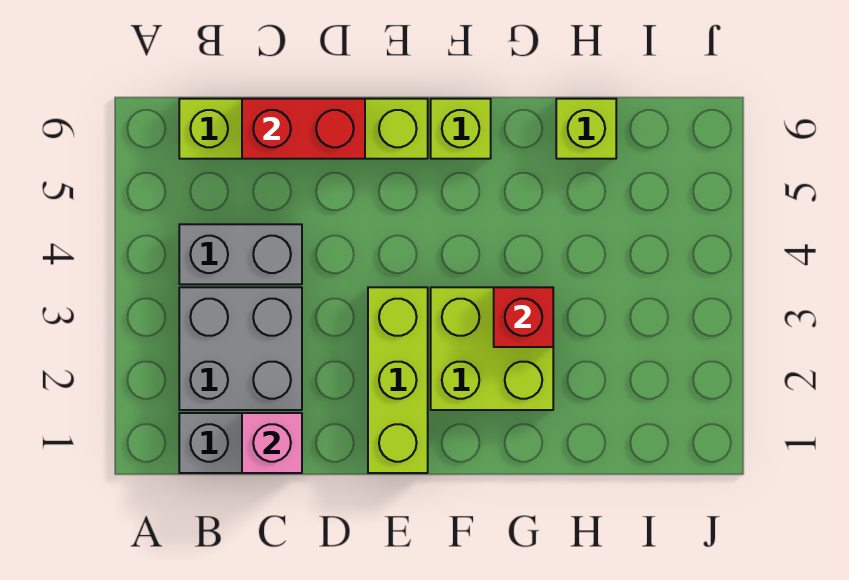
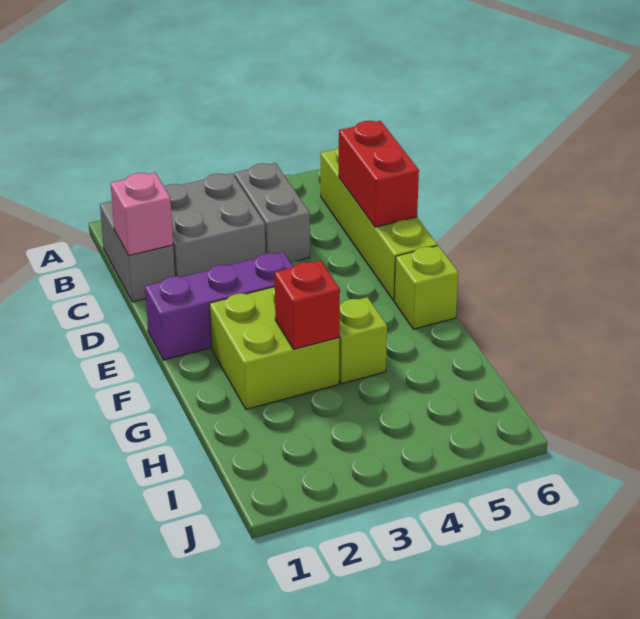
lime 1x3 brick [368,287,428,473] -> purple 1x3 brick [145,252,293,360]
lime 1x1 brick [556,99,616,159] -> lime 1x1 brick moved to [339,297,387,384]

